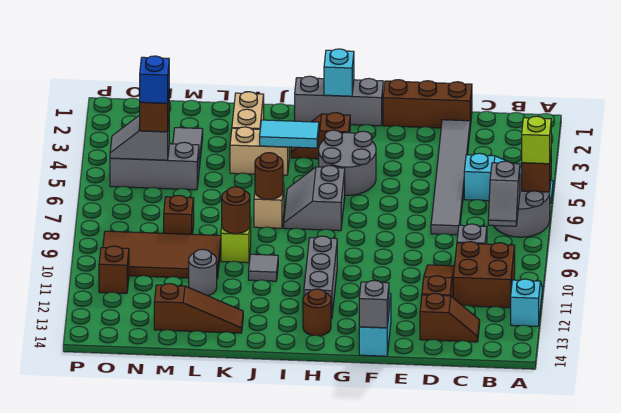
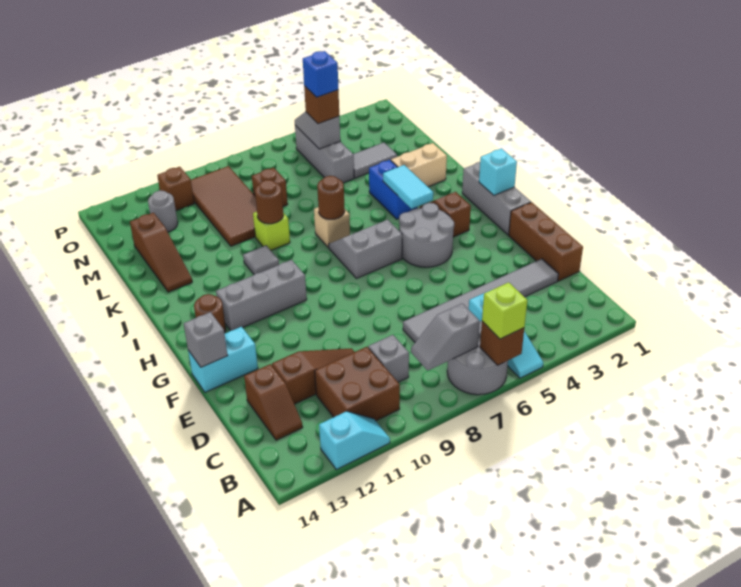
tan 1x2 brick [230,127,289,175] -> blue 1x2 brick [369,160,418,219]
grey 1x1 round brick [189,249,217,296] -> grey 1x1 round brick moved to [148,191,178,232]

